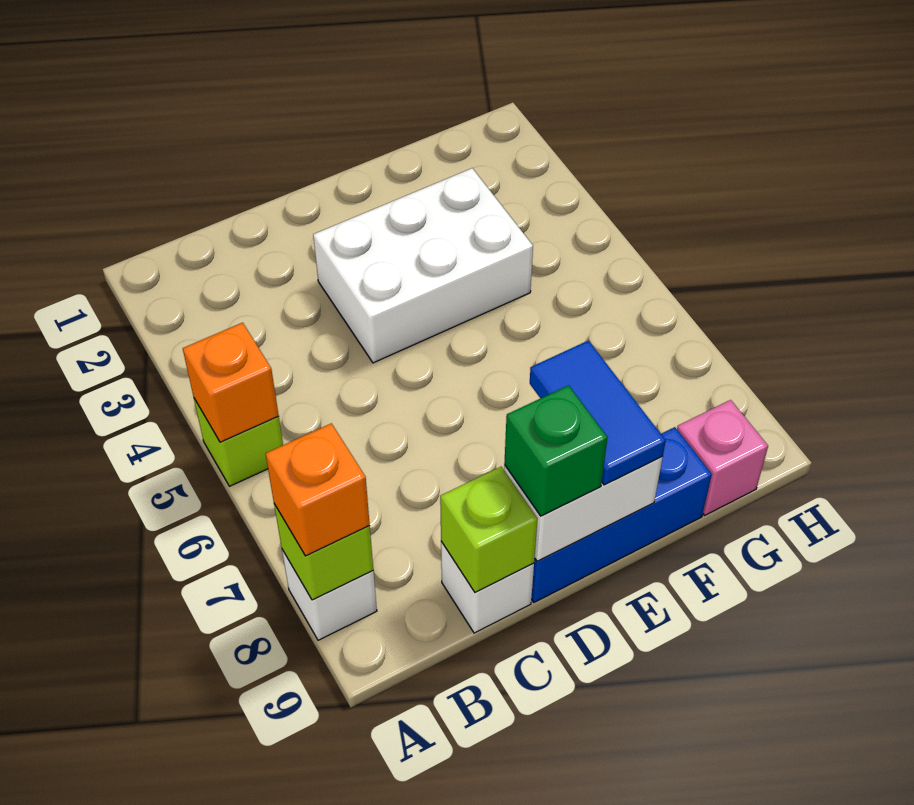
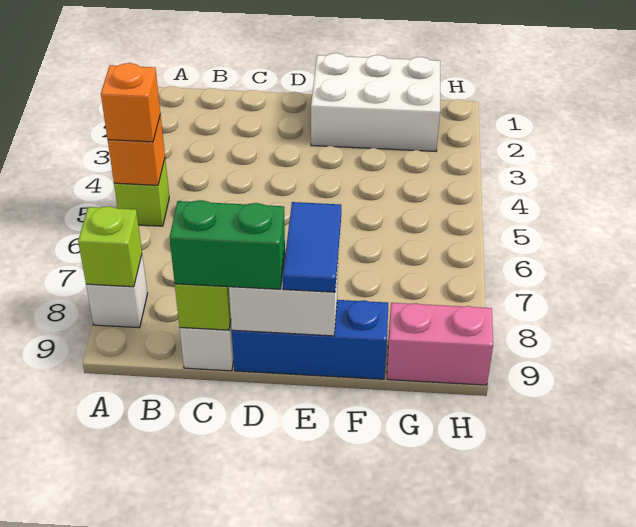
orange 1x1 brick [265,423,370,556] -> orange 1x1 brick moved to [101,63,160,142]
white 2x3 brick [313,168,533,363] -> white 2x3 brick moved to [311,53,440,151]
green 1x1 brick [504,385,608,516] -> green 1x2 brick [170,200,285,289]
pink 1x1 brick [677,400,768,515] -> pink 1x2 brick [387,303,493,385]

